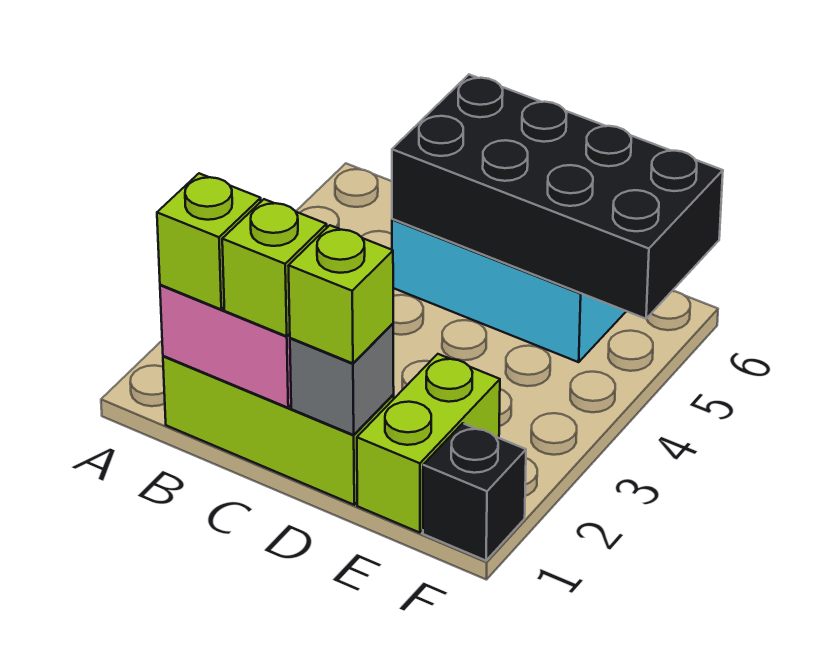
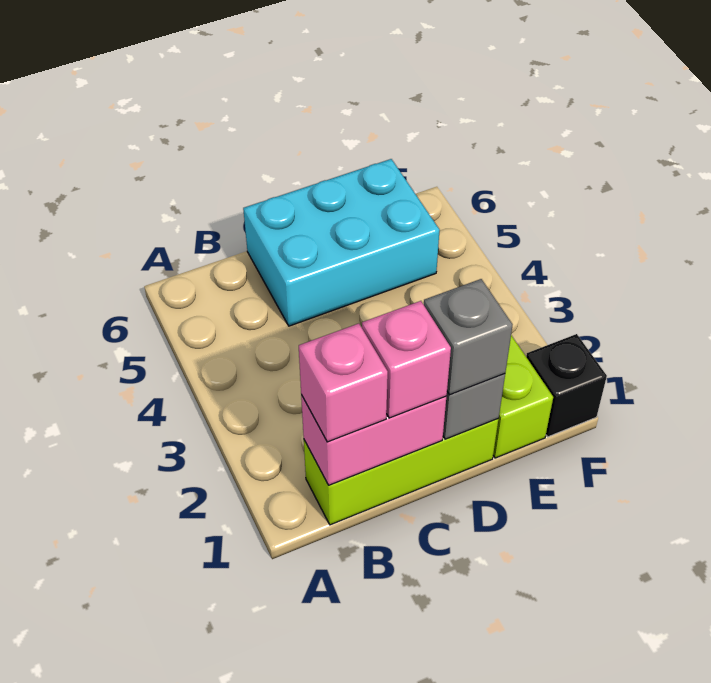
lime 1x1 brick [157,173,261,309] -> pink 1x1 brick [299,324,388,442]
lime 1x1 brick [222,199,327,336] -> pink 1x1 brick [362,301,451,418]
black 2x4 brick [392,75,723,319] -> none
lime 1x1 brick [288,225,393,363] -> grey 1x1 brick [424,279,512,395]

